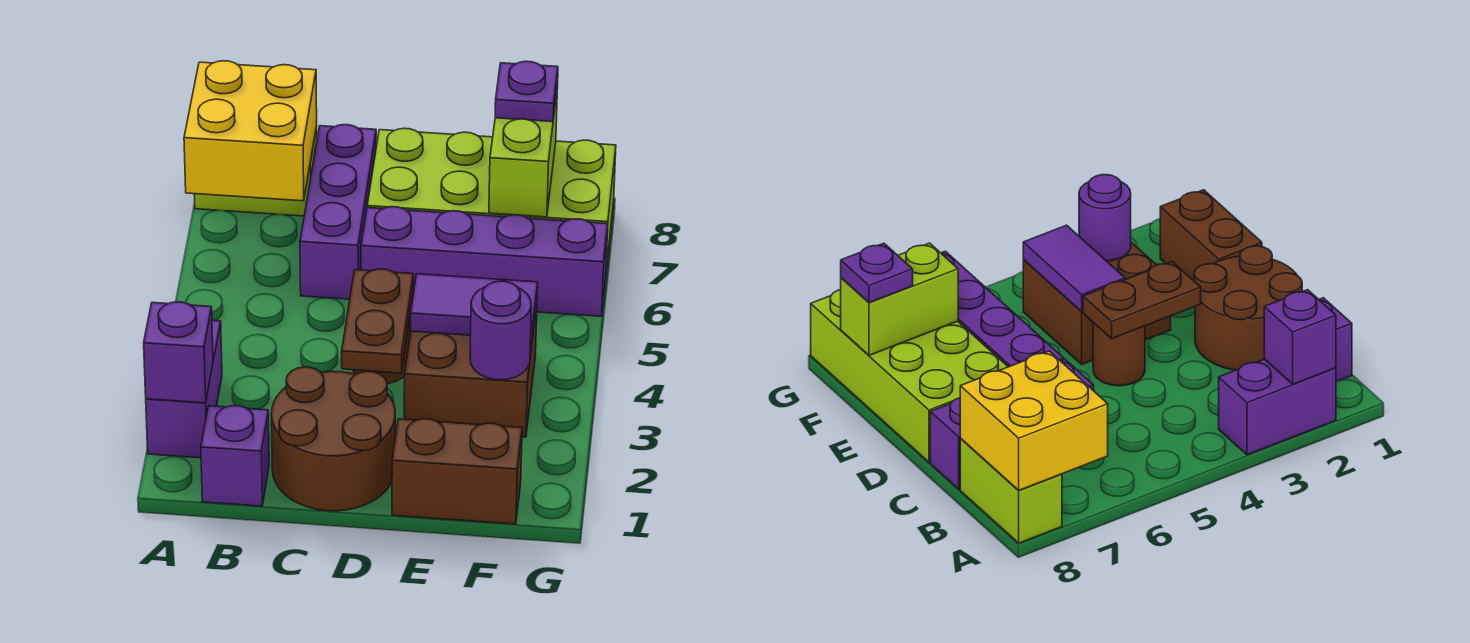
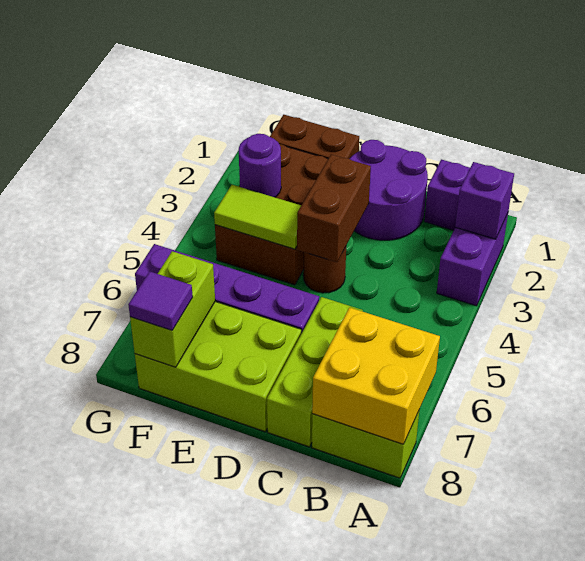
brown 2x2 round brick [271,367,395,511] -> purple 2x2 round brick [350,140,428,240]
purple 1x3 brick [300,125,376,299] -> lime 1x3 brick [267,297,363,447]
brown 1x2 plate [342,269,413,373] -> brown 1x2 brick [297,155,371,262]
lime 2x4 brick [367,128,616,269] -> lime 2x3 brick [135,302,301,432]
brown 2x2 brick [404,306,537,437] -> brown 2x3 brick [215,144,328,285]
purple 1x2 tile [411,274,538,340] -> lime 1x2 tile [214,185,301,249]
purple 1x1 plate [495,61,558,122] -> purple 1x1 tile [128,271,193,330]

